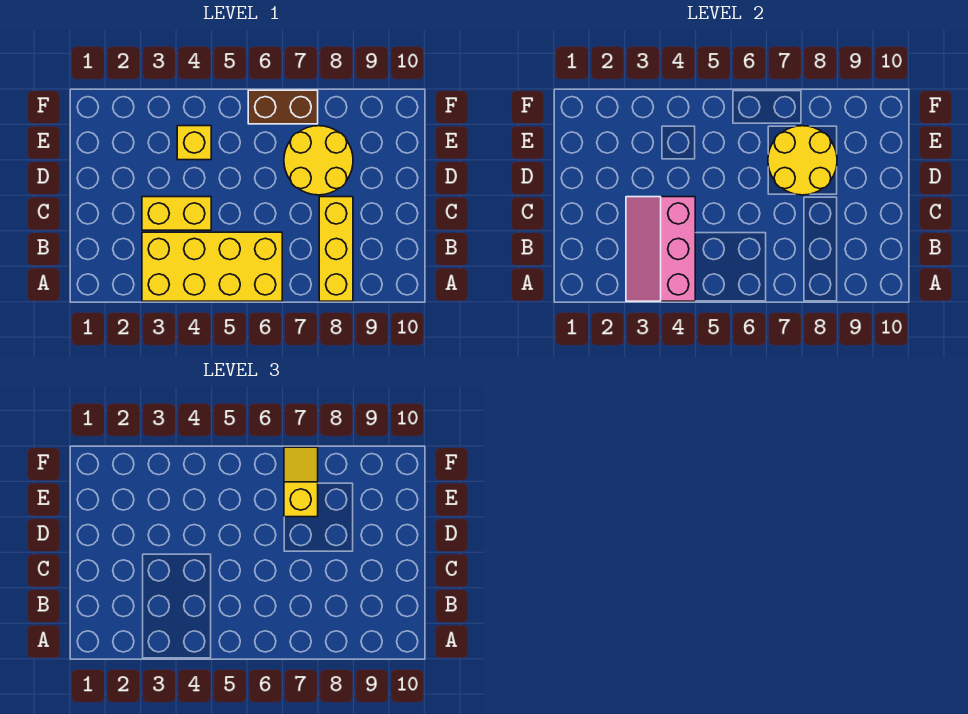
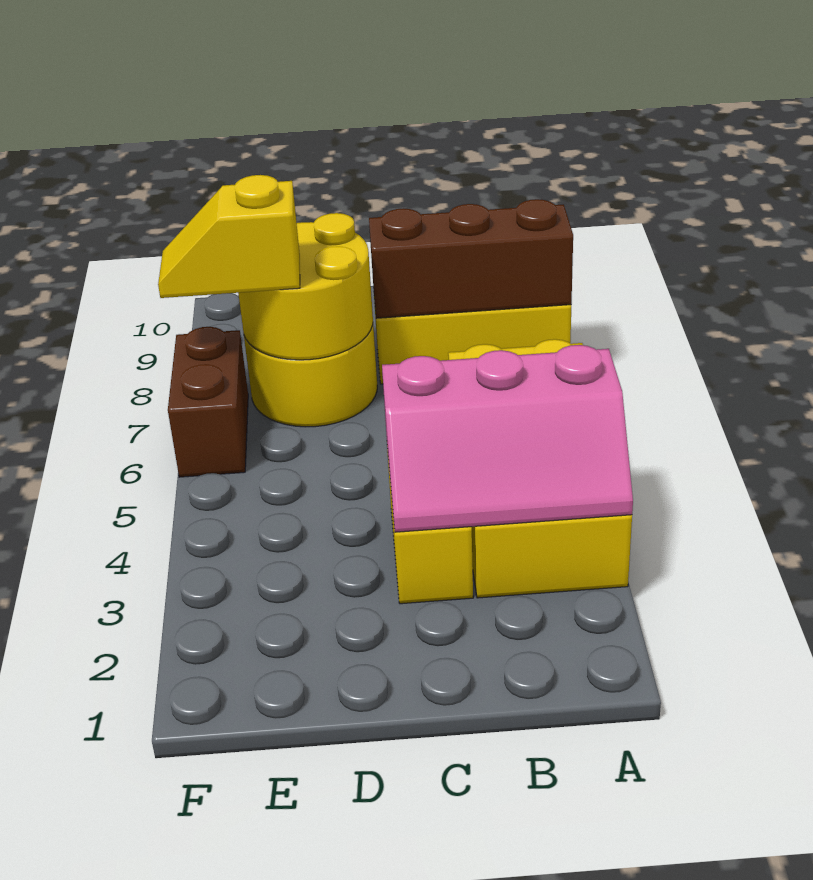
none -> brown 1x3 brick [369,199,573,318]
yellow 1x1 brick [177,126,211,160] -> none

